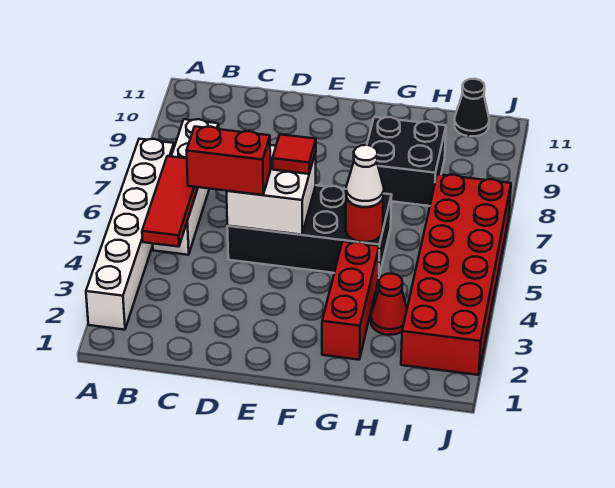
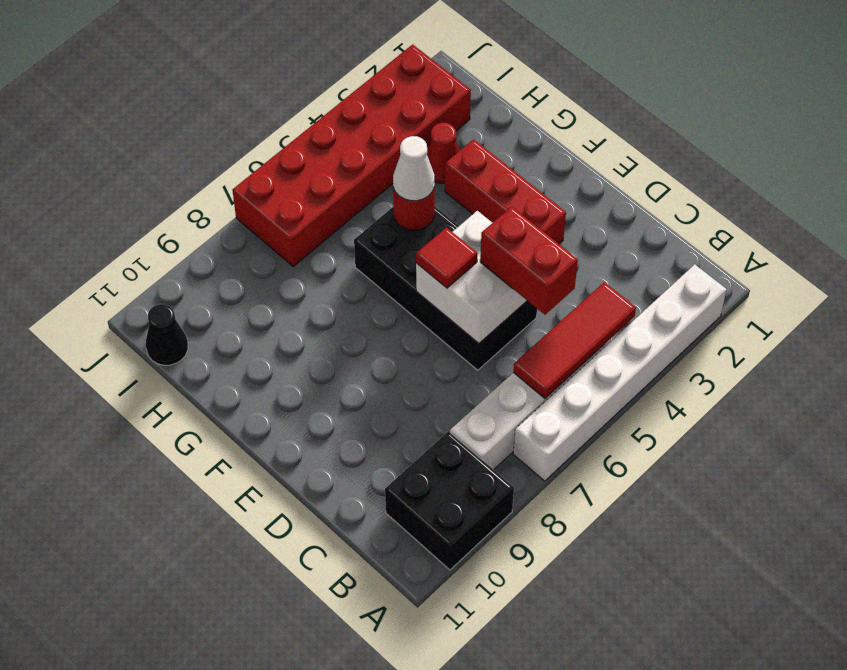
red 1x3 brick [322,241,379,360] -> red 1x3 brick turned to [445,139,566,244]
black 2x2 brick [367,117,446,206] -> black 2x2 brick moved to [385,431,514,570]

